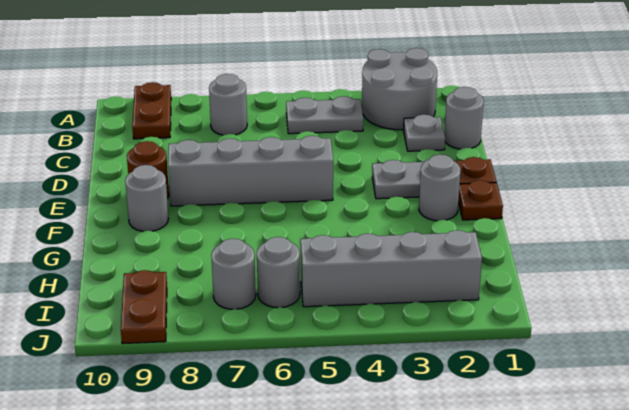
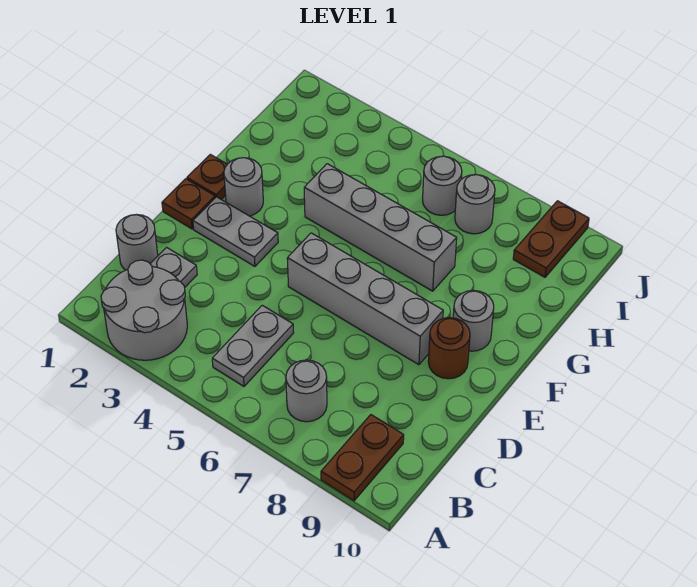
grey 1x2 plate [286,96,363,134] -> grey 1x2 plate turned to [212,305,294,386]
grey 1x4 brick [301,230,482,307] -> grey 1x4 brick moved to [304,164,457,291]

